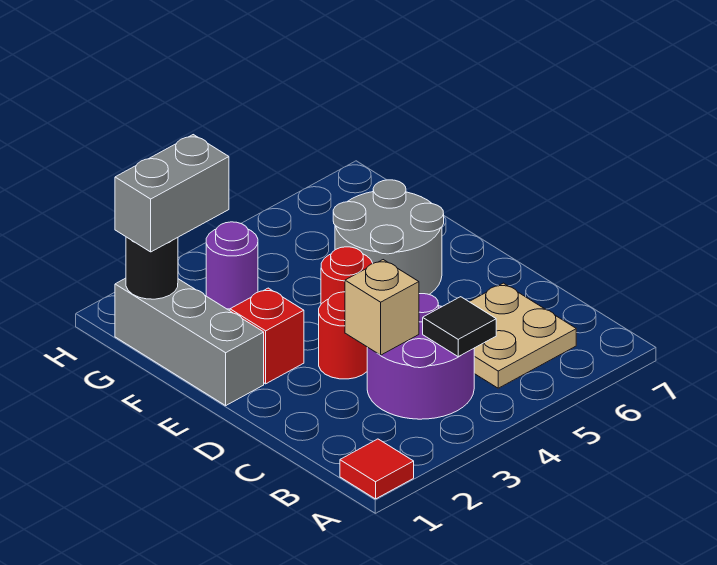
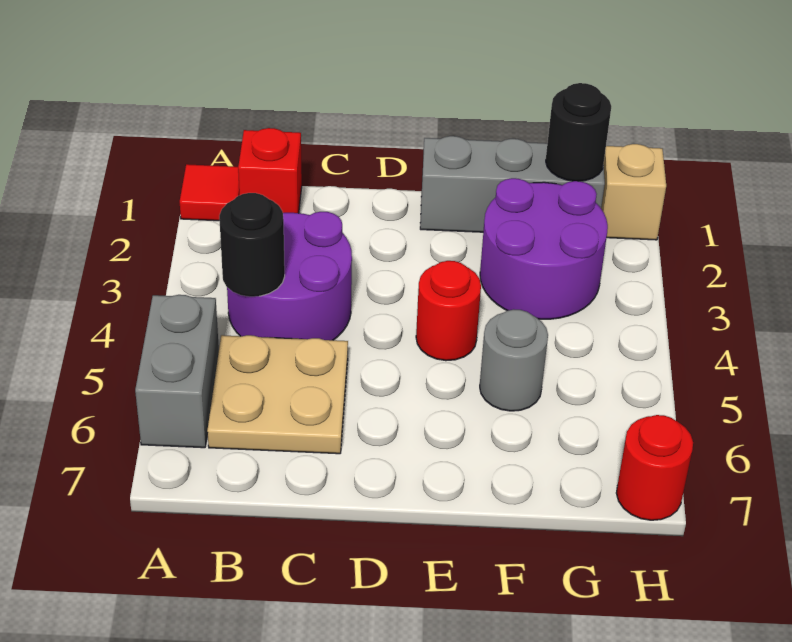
black 1x1 tile [423,297,496,357] -> black 1x1 round brick [219,193,285,297]
tan 1x1 brick [345,260,419,355] -> tan 1x1 brick moved to [601,144,666,240]
red 1x1 round brick [319,292,367,379] -> red 1x1 round brick moved to [616,415,693,520]
red 1x1 brick [230,288,304,384] -> red 1x1 brick moved to [238,128,302,213]
grey 2x2 round brick [333,180,444,294] -> grey 1x1 round brick [480,309,548,411]
grey 1x2 brick [115,135,229,252] -> grey 1x2 brick moved to [135,295,219,448]
purple 1x1 round brick [206,222,258,309] -> purple 2x2 round brick [480,178,608,319]

